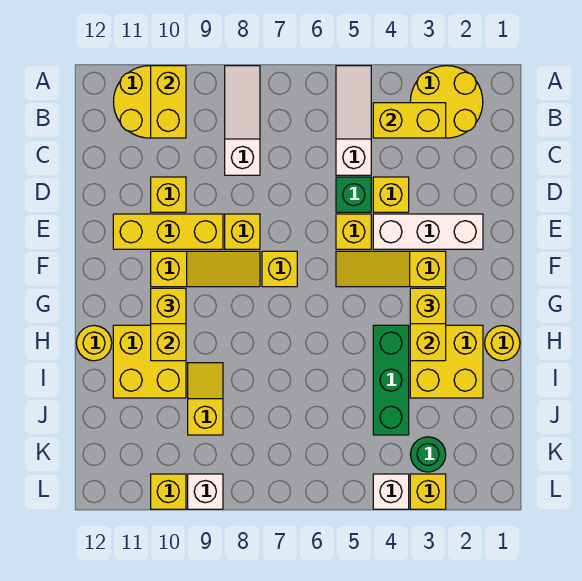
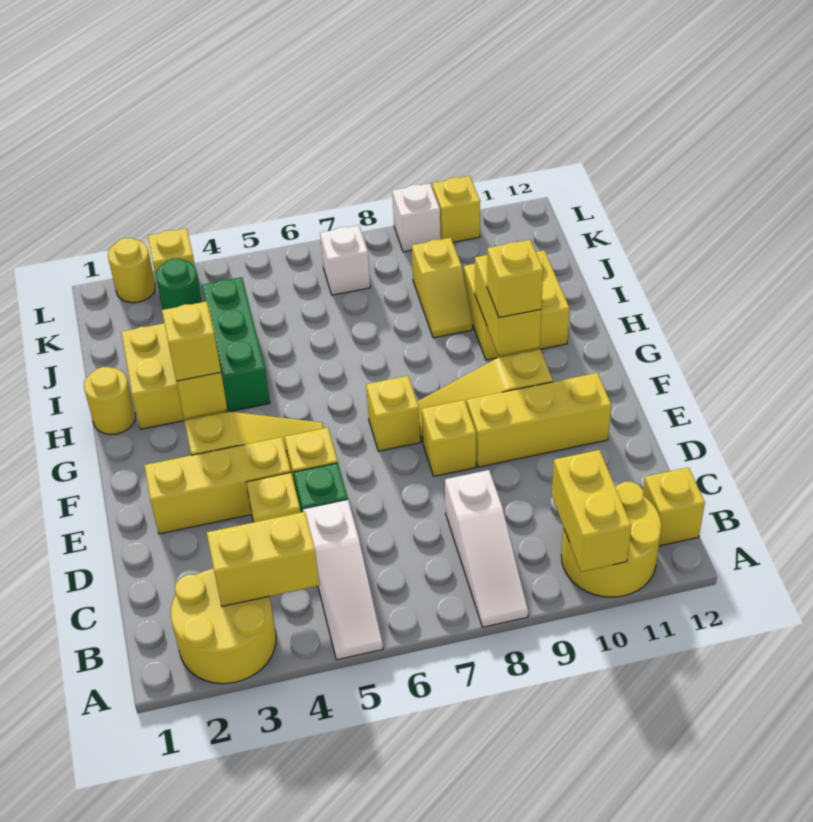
yellow 1x1 brick [151,177,186,212] -> yellow 1x1 brick moved to [643,467,705,546]
white 1x3 brick [373,214,483,249] -> yellow 1x3 brick [144,437,291,534]
yellow 1x1 round brick [76,326,112,361] -> yellow 1x1 round brick moved to [108,238,155,303]
white 1x1 brick [373,474,409,509] -> white 1x1 brick moved to [320,225,370,295]

